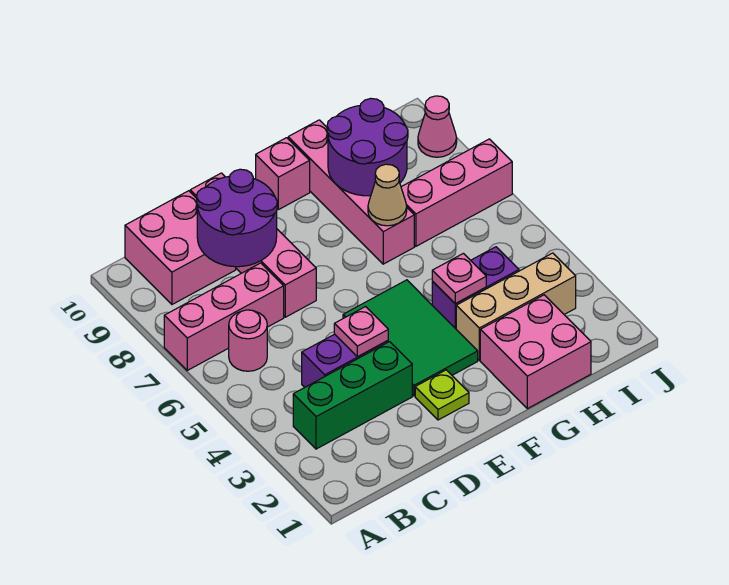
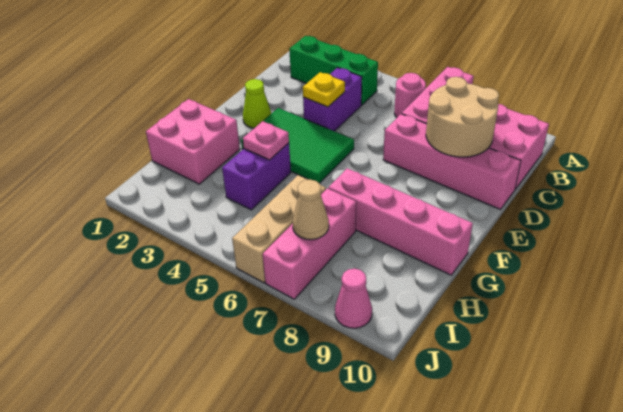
green 1x3 brick [293,342,412,449] -> green 1x3 brick turned to [289,36,378,105]
purple 2x2 round brick [197,169,277,267] -> tan 2x2 round brick [426,77,499,157]
pink 1x1 plate [334,307,388,357] -> yellow 1x1 plate [303,72,345,107]
lime 1x1 plate [415,370,469,420] -> lime 1x1 cone [243,79,271,128]
pink 1x1 brick [256,138,310,210] -> none
tan 1x3 brick [456,253,576,360] -> tan 1x3 brick moved to [232,175,326,283]
tan 1x1 cone [368,164,407,226] -> tan 1x1 cone moved to [292,180,329,240]
purple 2x2 round brick [327,98,408,196] -> none

